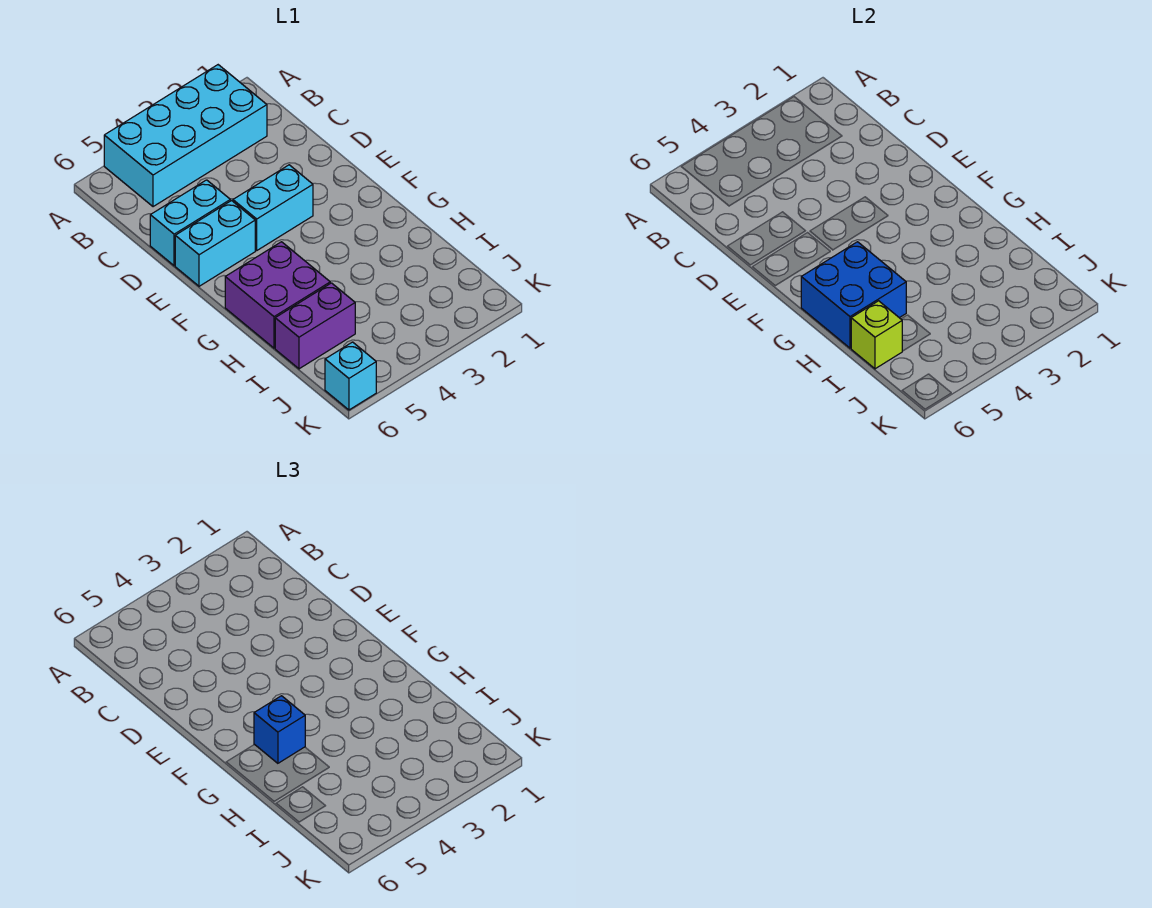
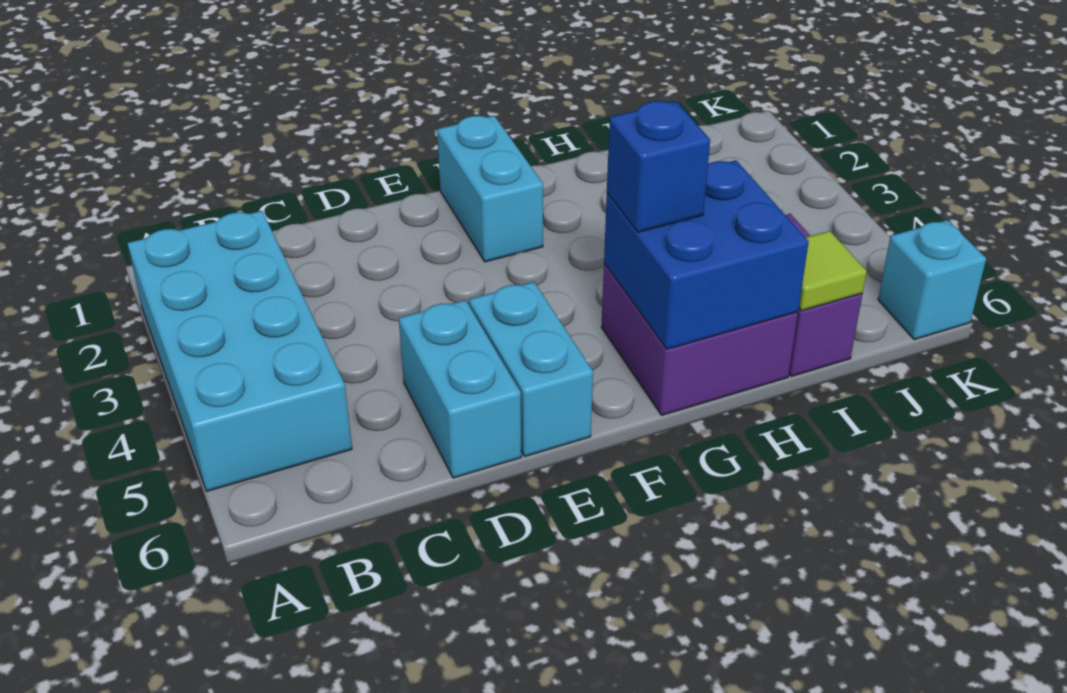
cyan 1x2 brick [233,165,313,250] -> cyan 1x2 brick moved to [437,116,543,262]
lime 1x1 brick [851,301,902,369] -> lime 1x1 tile [799,231,867,311]

